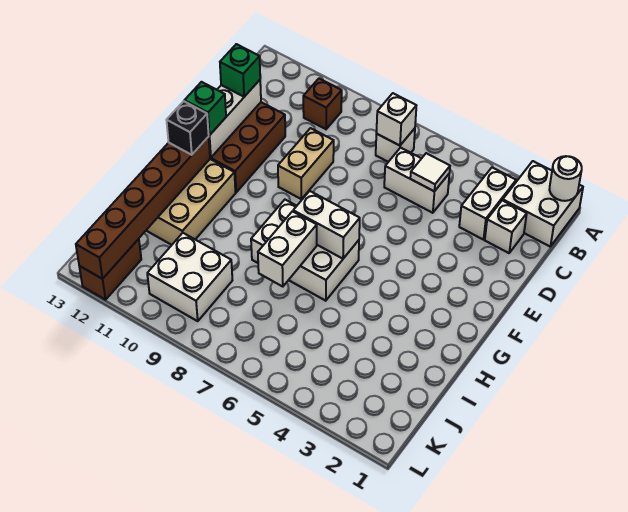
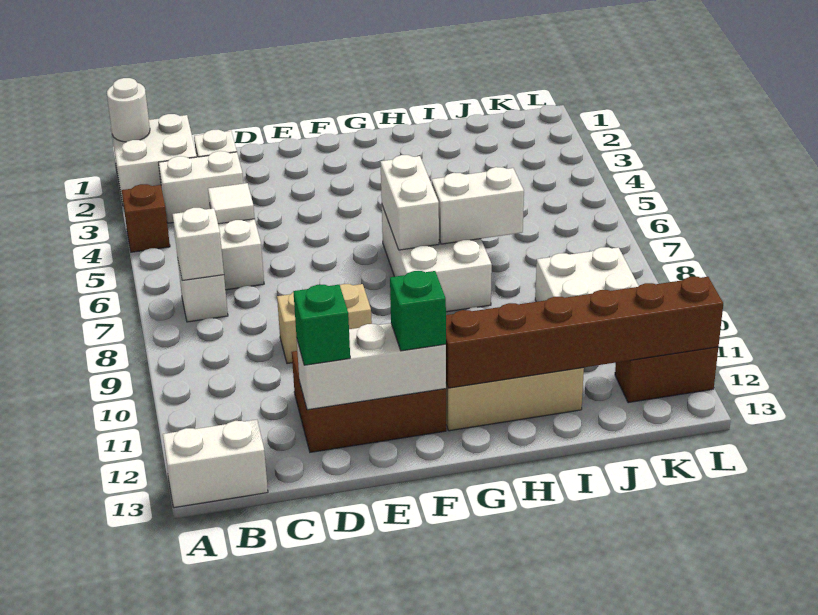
none -> white 1x2 brick [163,420,268,508]
brown 1x1 brick [303,79,342,129] -> brown 1x1 brick moved to [122,184,170,252]
black 1x1 brick [167,101,209,155] -> none

